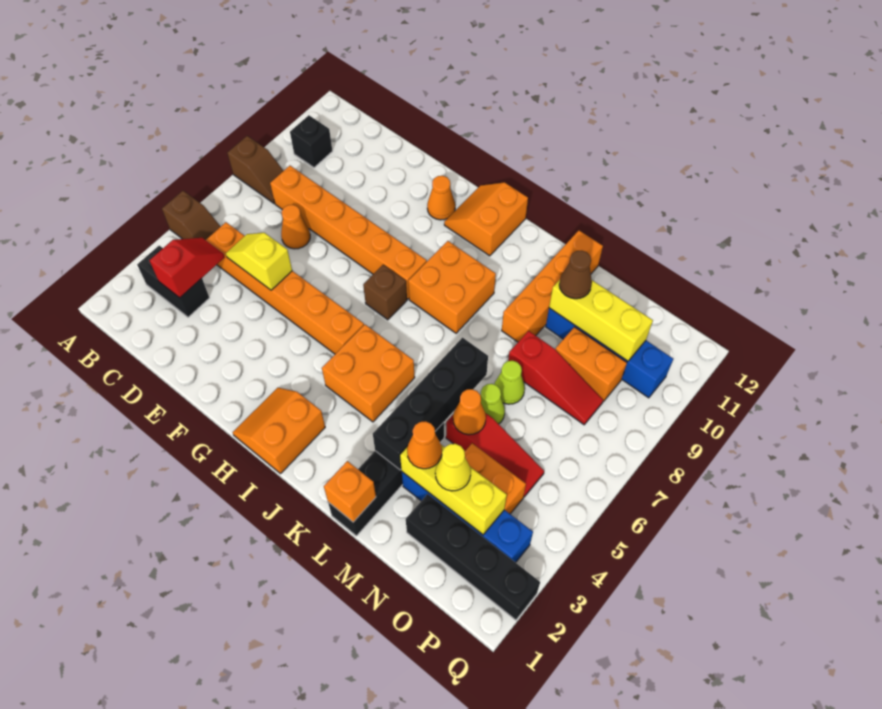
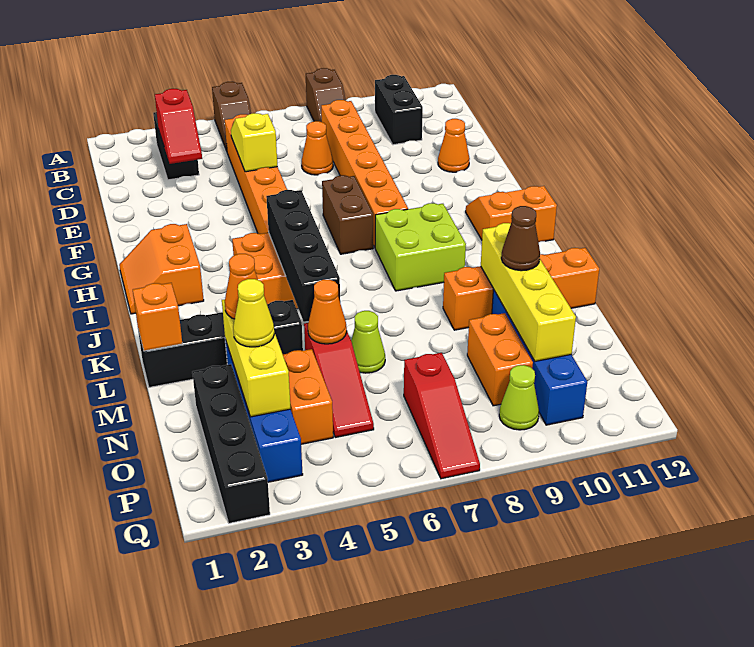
black 1x1 brick [290,115,332,168] -> black 1x2 brick [375,75,423,145]
red 1x2 slope [149,238,225,298] -> red 1x2 slope turned to [155,89,202,164]
orange 1x1 cone [427,176,455,220] -> orange 1x1 cone moved to [438,119,470,172]
orange 2x2 slope [233,388,325,474] -> orange 2x2 slope turned to [119,224,204,314]
brown 1x1 brick [363,265,407,320] -> brown 1x2 brick [322,175,373,254]
orange 2x2 brick [408,241,496,333] -> lime 2x2 brick [375,203,466,291]
black 1x4 brick [373,338,488,470] -> black 1x4 brick turned to [266,190,340,322]
lime 1x1 cone [494,361,525,404] -> lime 1x1 cone moved to [499,365,539,430]
red 1x3 slope [508,331,603,425] -> red 1x3 slope moved to [404,353,480,479]
yellow 1x3 brick [549,280,653,361] -> yellow 1x4 brick [481,223,576,361]

